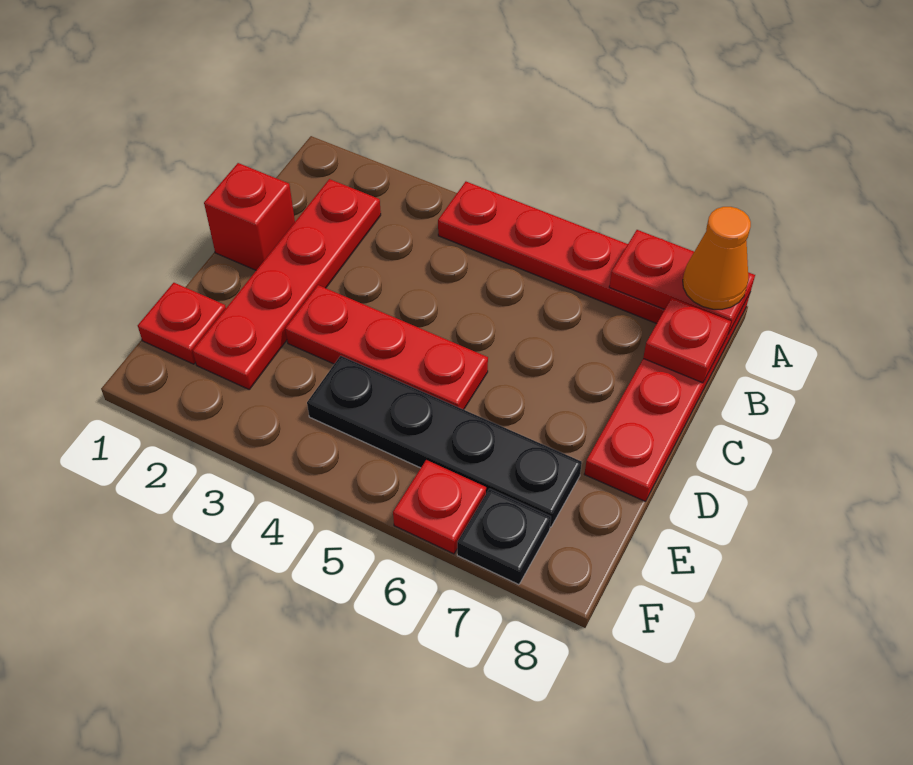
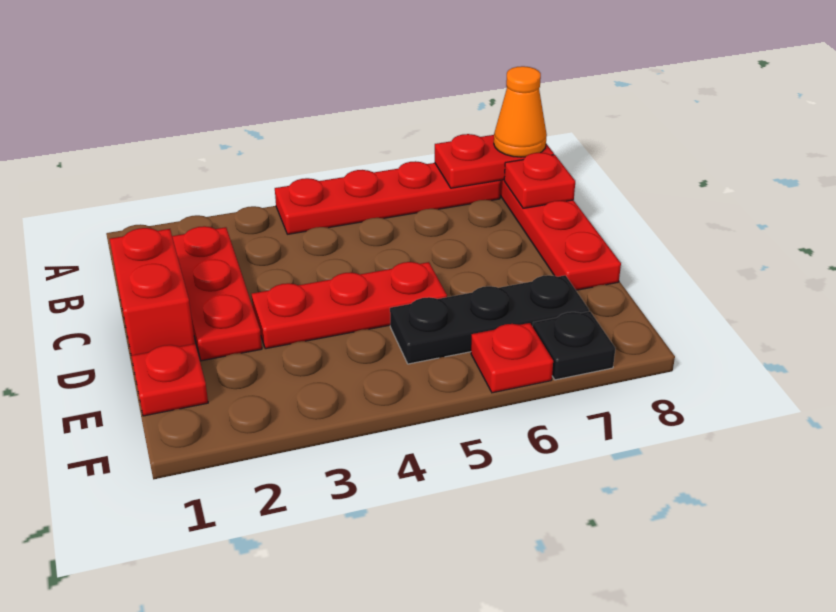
red 1x4 plate [193,179,381,389] -> red 1x3 plate [172,226,262,361]
red 1x1 brick [204,163,295,270] -> red 1x2 brick [110,228,195,357]
black 1x4 plate [307,356,582,527] -> black 1x3 plate [390,275,589,364]

